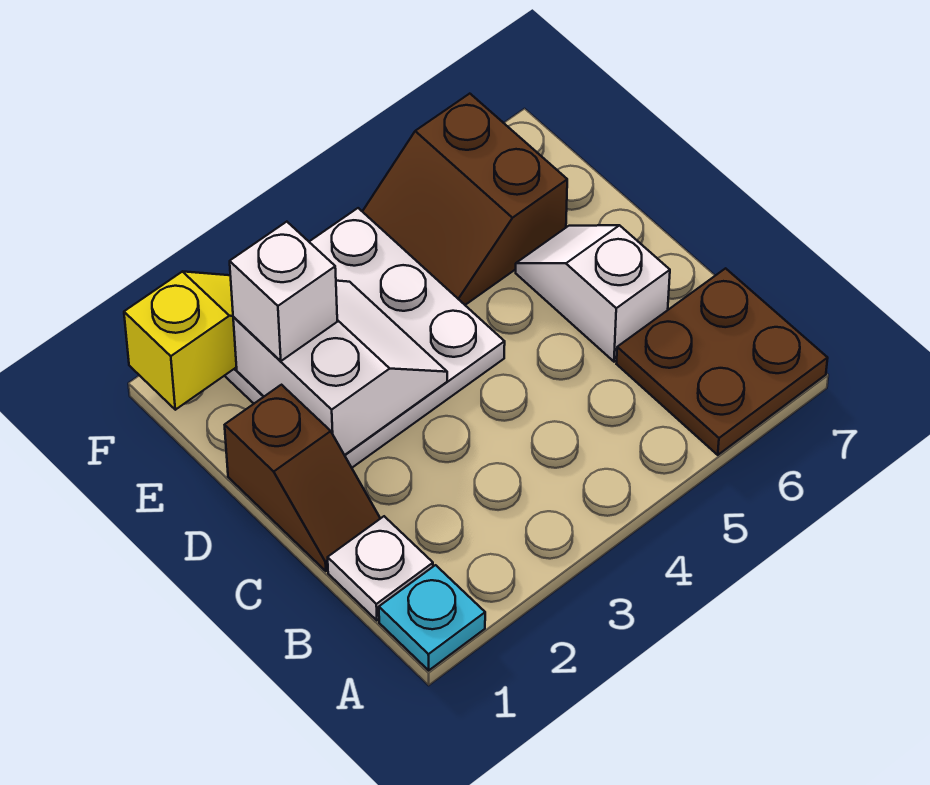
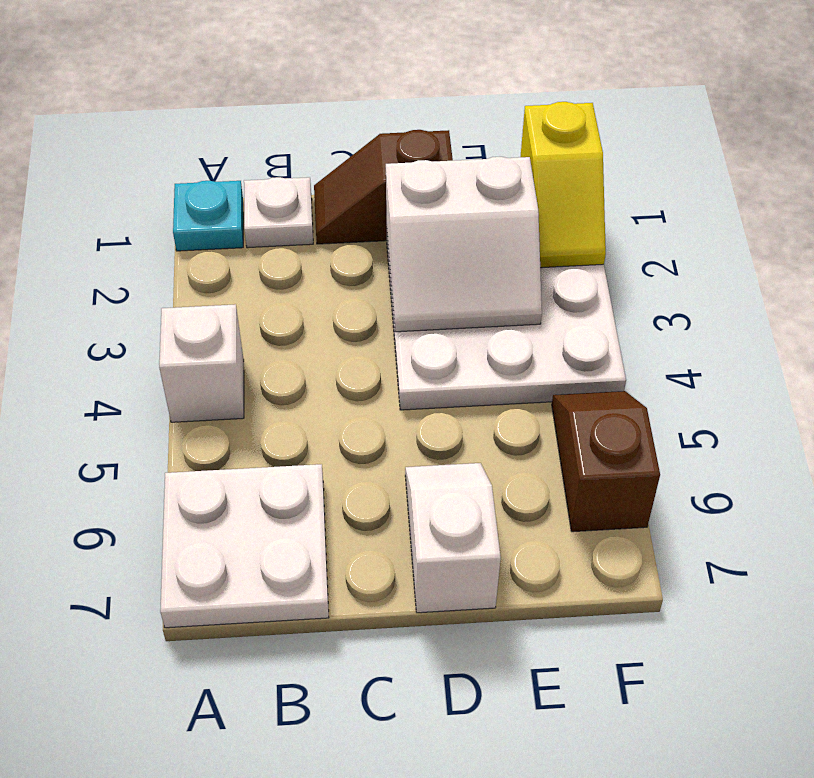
brown 2x2 plate [617,268,828,455] -> white 2x2 plate [160,464,329,628]
white 1x2 slope [516,225,670,362] -> white 1x2 slope turned to [405,463,501,613]
white 1x1 brick [230,222,337,361] -> white 1x1 brick moved to [159,304,244,422]
brown 2x2 slope [362,94,567,305] -> brown 1x2 slope [552,391,660,532]

